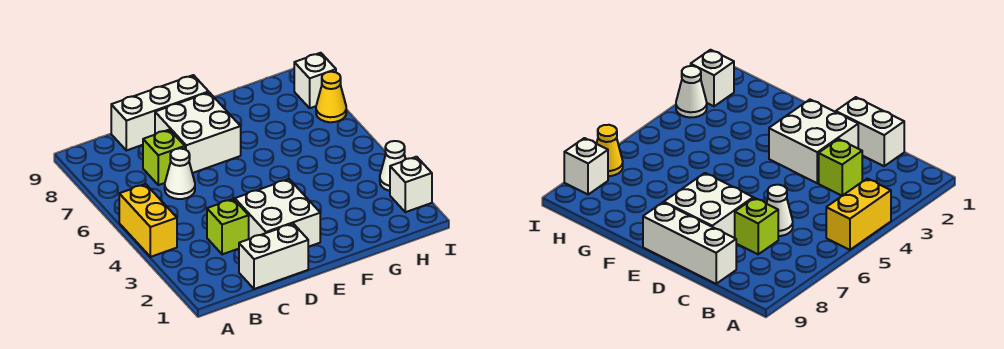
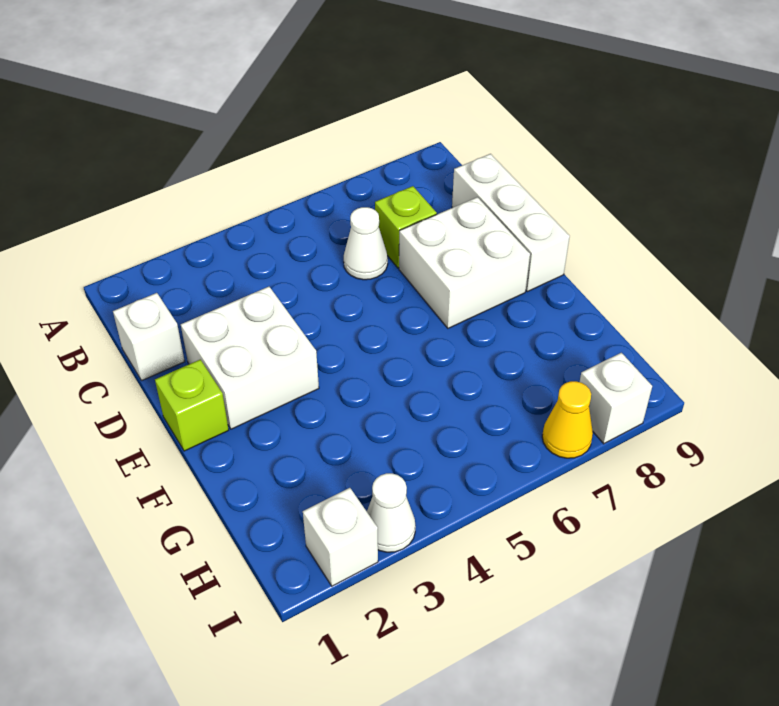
yellow 1x2 brick [119,184,177,257] -> none
white 1x2 brick [239,224,308,289] -> white 1x1 brick [113,293,185,381]
lime 1x1 brick [207,199,249,254] -> lime 1x1 brick moved to [155,360,229,451]

